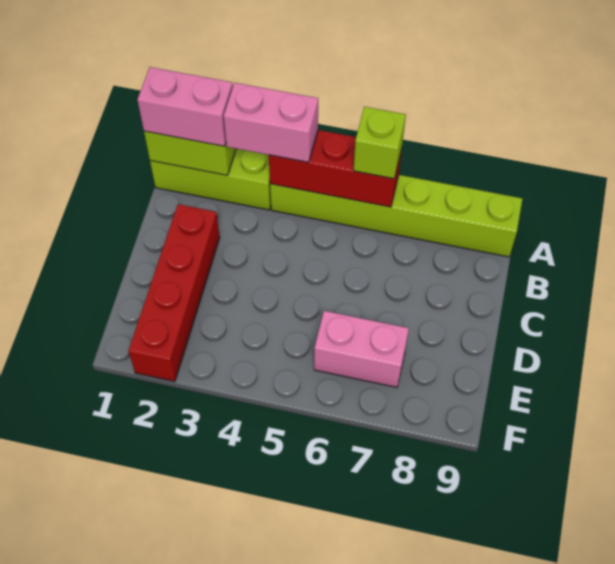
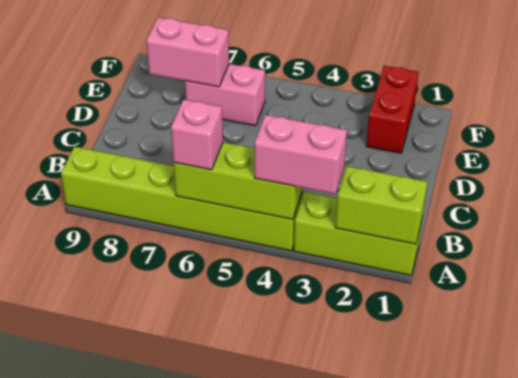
pink 1x2 brick [137,67,233,146] -> pink 1x2 brick moved to [146,18,229,87]
red 1x3 brick [269,130,402,207] -> lime 1x3 brick [174,142,302,219]
lime 1x1 brick [354,107,406,179] -> pink 1x1 brick [171,99,223,170]
red 1x4 brick [128,204,220,382] -> red 1x2 brick [366,66,419,153]

